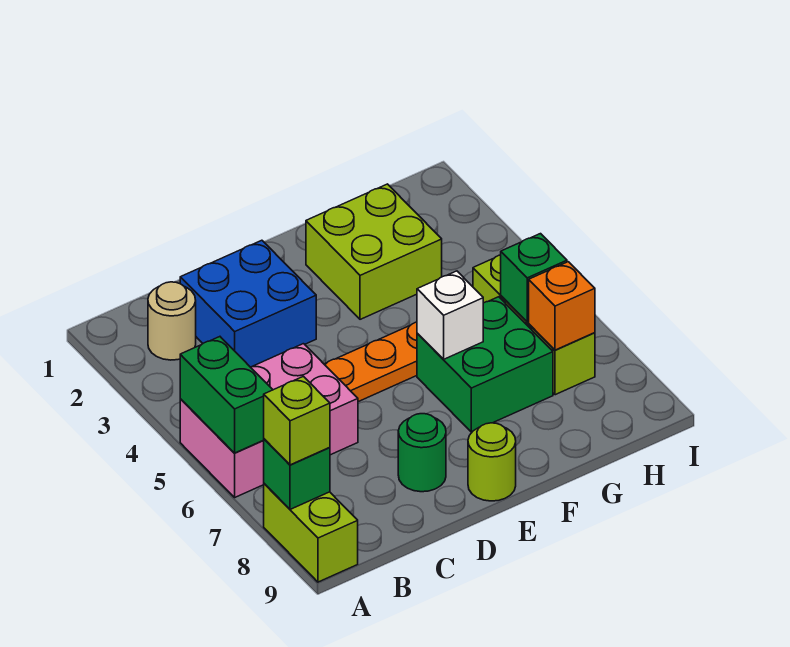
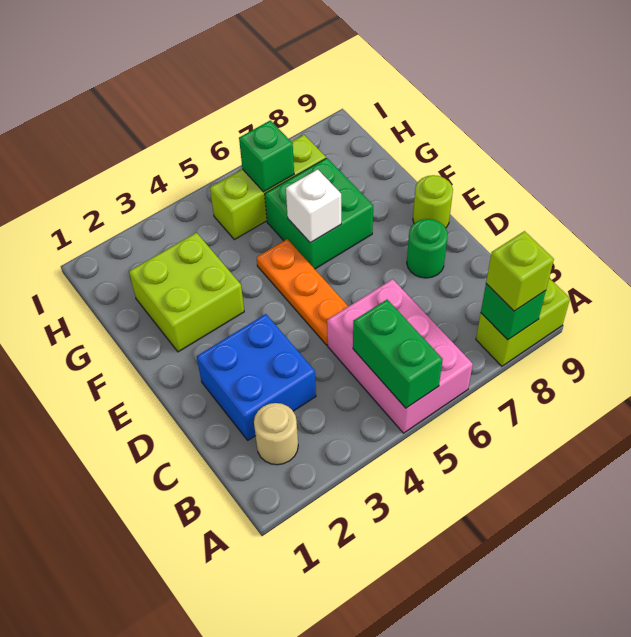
green 1x2 brick [180,337,273,453] -> green 1x2 brick turned to [353,300,443,408]
orange 1x1 brick [529,262,595,350] -> none

